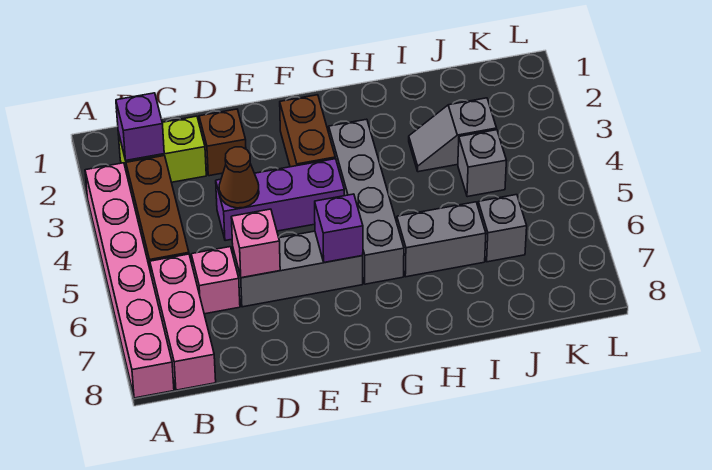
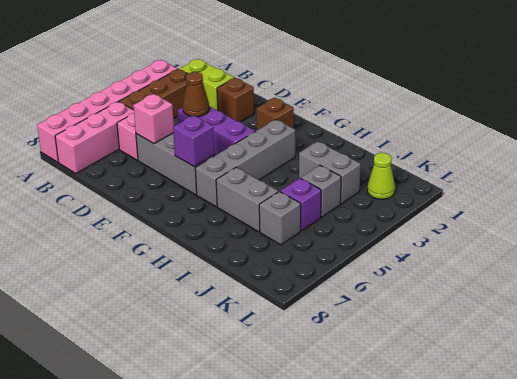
purple 1x1 brick [116,93,164,160] -> purple 1x1 brick moved to [280,178,321,231]
brown 1x2 brick [280,95,335,167] -> brown 1x1 brick [256,98,294,130]
grey 1x2 slope [409,98,497,172] -> grey 1x2 brick [299,141,361,204]
none -> lime 1x1 cone [367,153,395,199]

